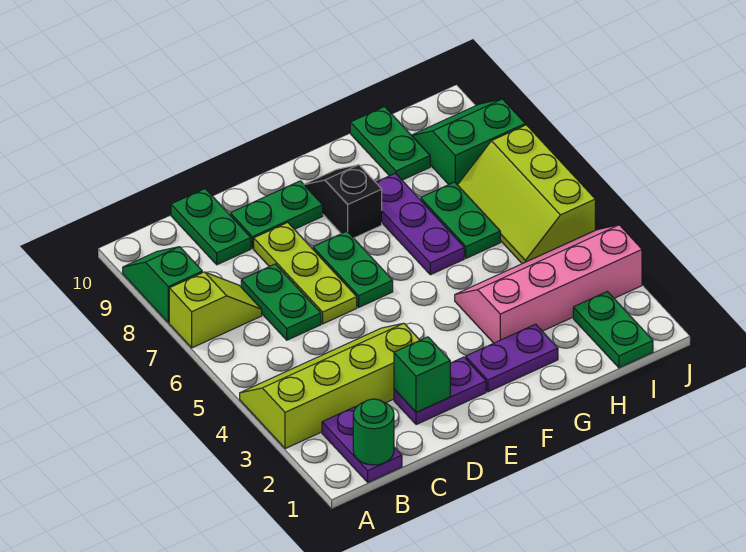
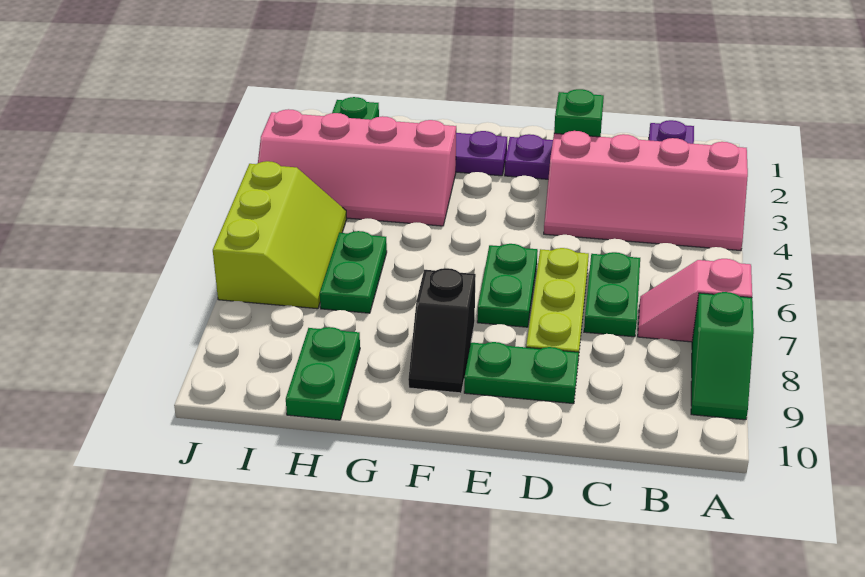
lime 2x4 slope [240,323,420,449] -> pink 2x4 slope [544,131,748,251]
lime 1x2 slope [169,272,262,348] -> pink 1x2 slope [638,259,752,342]
green 1x1 round brick [353,399,394,465] -> none
green 1x2 plate [171,189,251,265] -> none
purple 1x3 plate [376,173,464,275] -> none
green 2x2 slope [412,99,525,185] -> none

